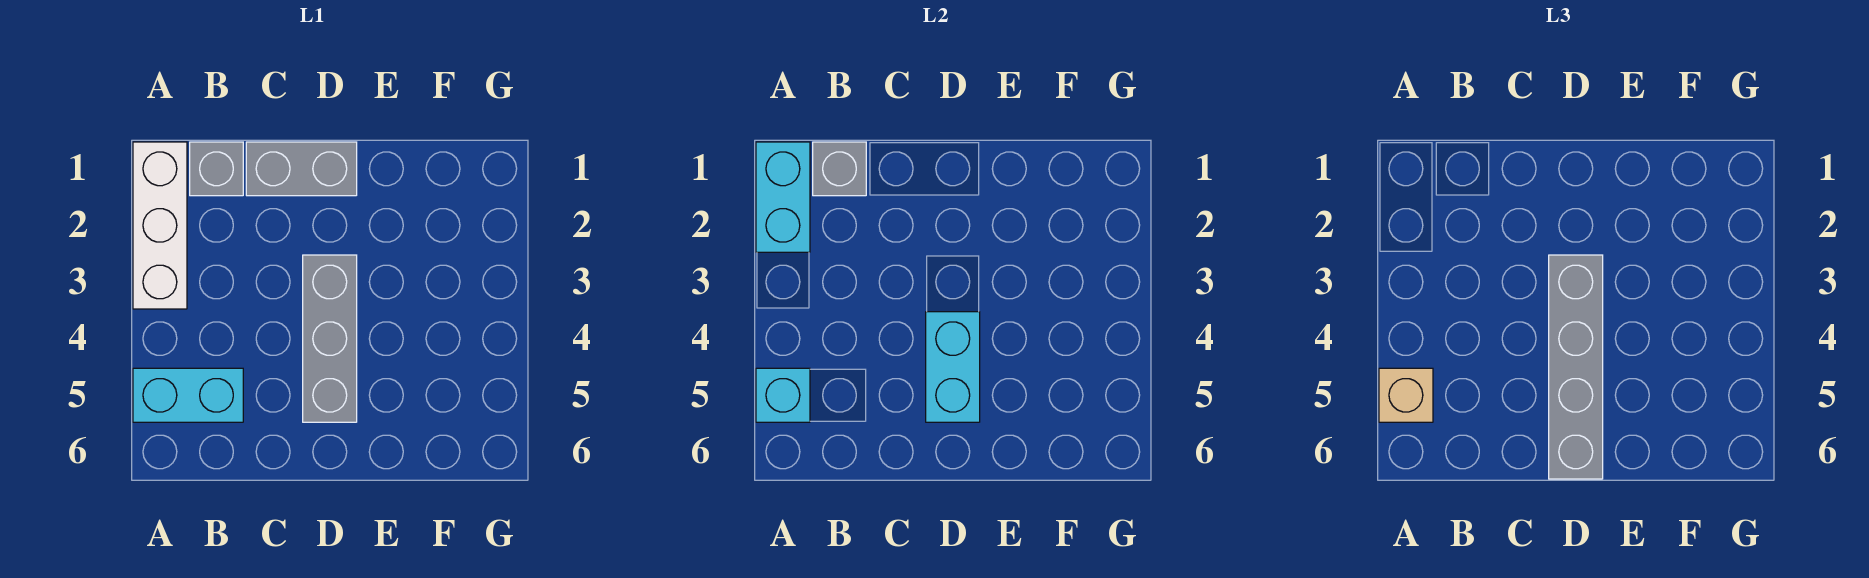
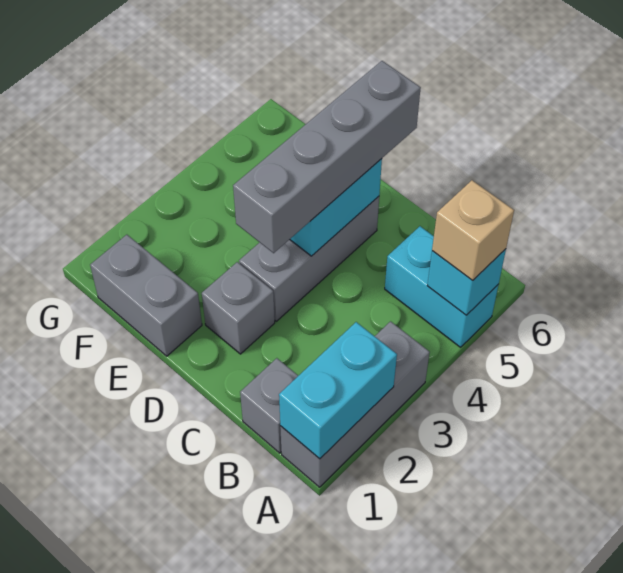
white 1x3 brick [133,142,187,309] -> grey 1x3 brick [280,321,430,487]
grey 1x1 brick [813,142,866,196] -> grey 1x1 brick moved to [202,262,275,354]
grey 1x2 brick [246,142,357,196] -> grey 1x2 brick moved to [90,235,202,356]

